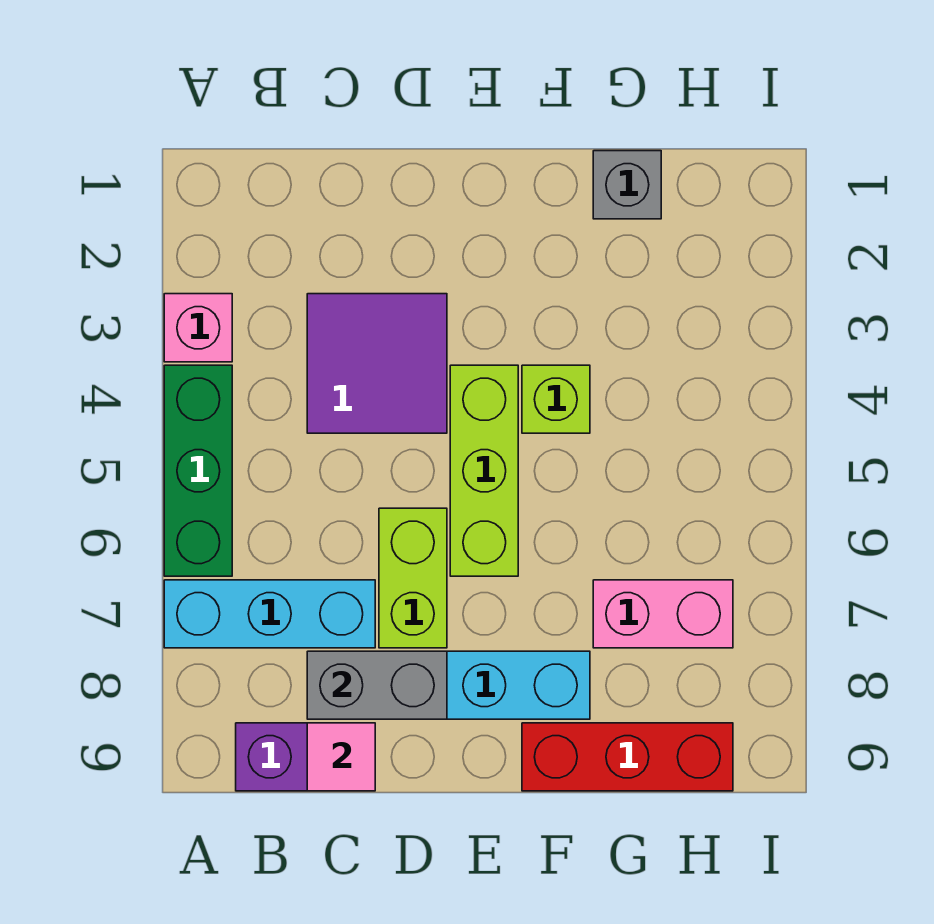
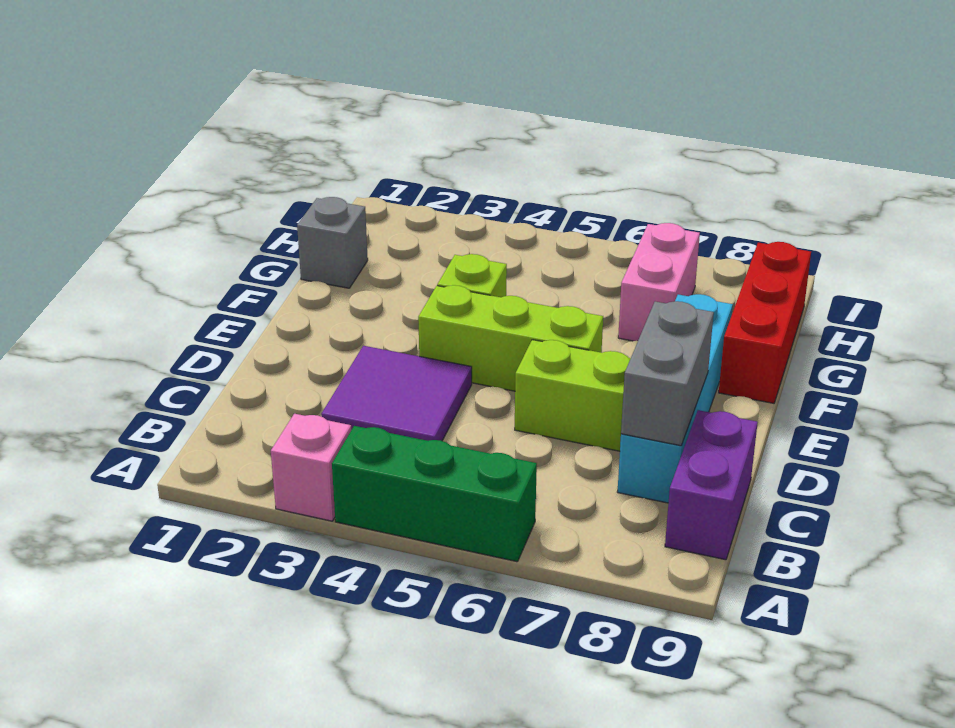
cyan 1x3 brick [164,580,375,648] -> none
pink 1x1 tile [307,723,375,791] -> none

